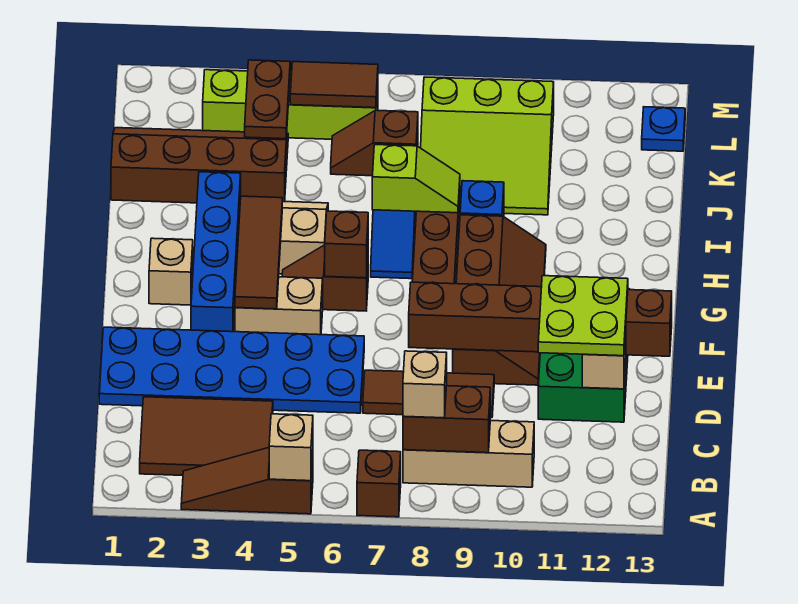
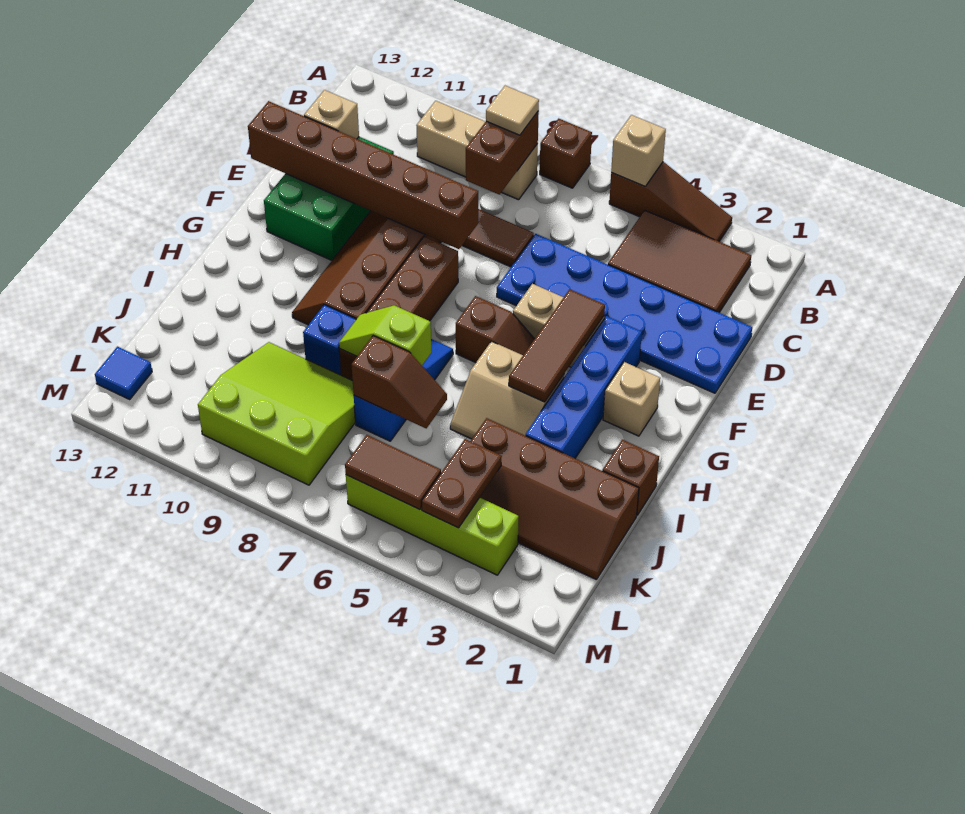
brown 1x2 brick [403,386,490,453] -> brown 1x2 brick turned to [466,111,539,195]
tan 1x1 brick [403,351,447,418] -> tan 1x1 tile [486,86,539,135]
lime 2x2 plate [538,276,628,356] -> none
brown 1x1 brick [325,211,368,278] -> brown 1x1 brick moved to [603,440,659,515]
blue 1x1 plate [642,107,685,151] -> blue 1x1 tile [95,347,152,399]

